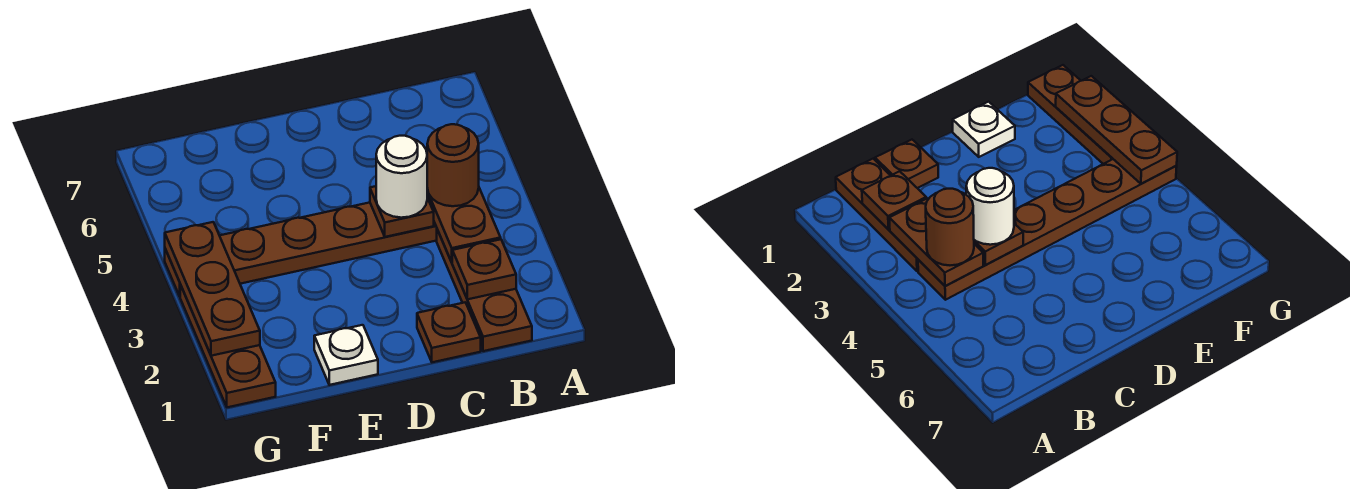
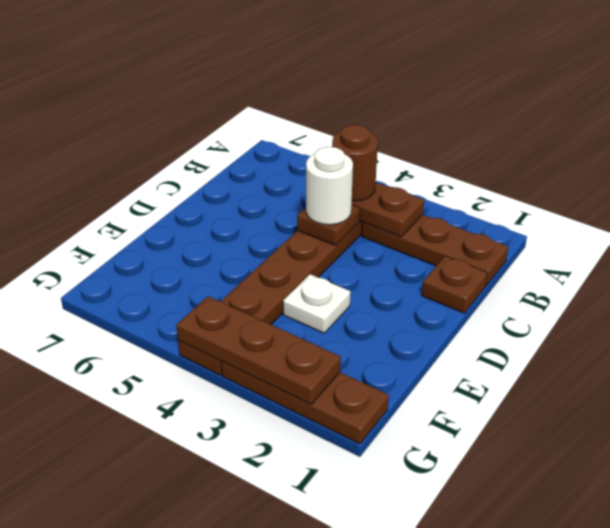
brown 1x1 plate [452,239,516,299] -> none
white 1x1 plate [314,325,378,385] -> white 1x1 plate moved to [283,274,351,333]

